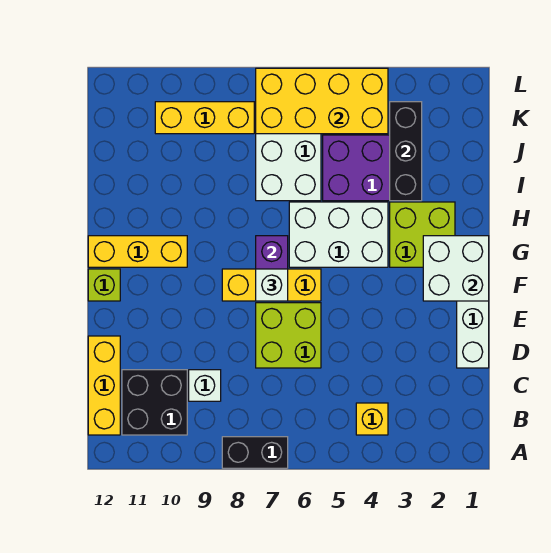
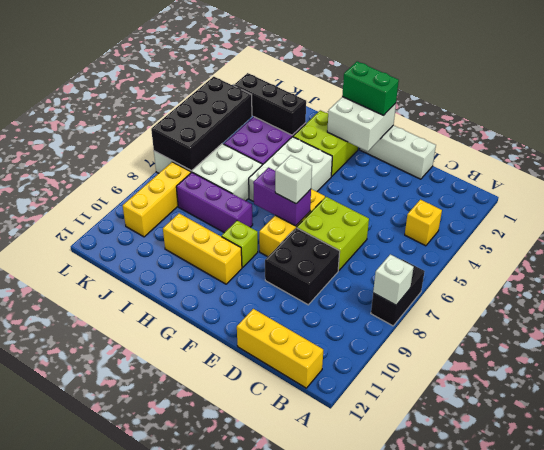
black 2x2 brick [122,370,187,435] -> black 2x2 brick moved to [265,228,340,305]
white 1x1 brick [189,370,221,401] -> white 1x1 brick moved to [373,254,414,305]
none -> green 1x2 brick [342,61,399,116]
lime 1x1 brick [88,269,120,301] -> lime 1x1 brick moved to [222,221,258,268]
yellow 1x3 brick [88,236,187,267] -> yellow 1x3 brick turned to [163,213,242,284]
none -> purple 1x3 brick [176,173,253,233]
yellow 2x4 brick [256,68,388,134] -> black 2x4 brick [151,77,252,171]

